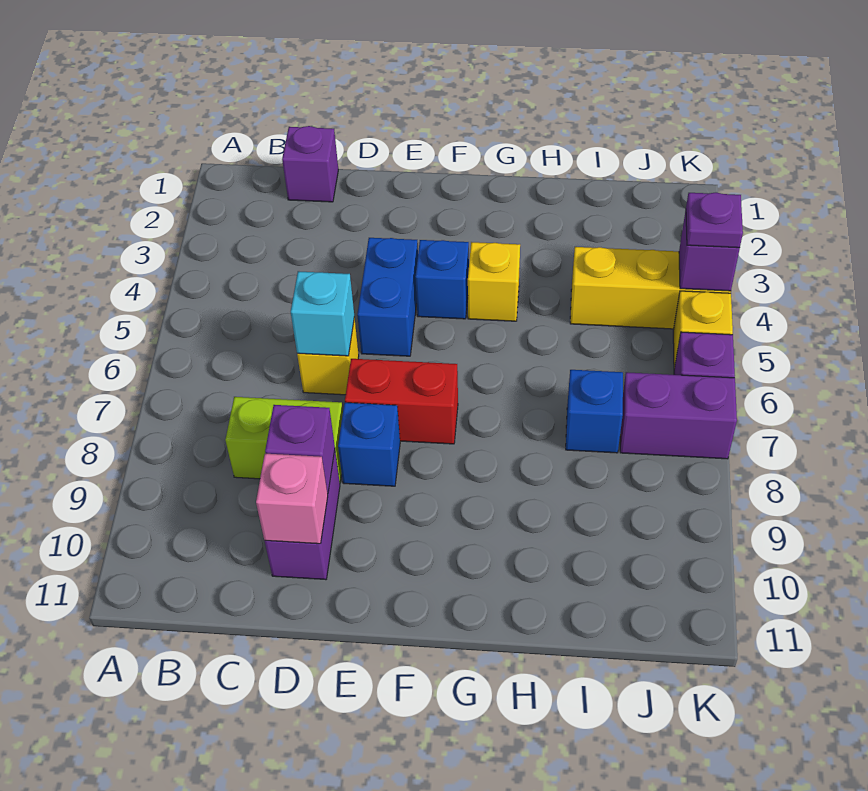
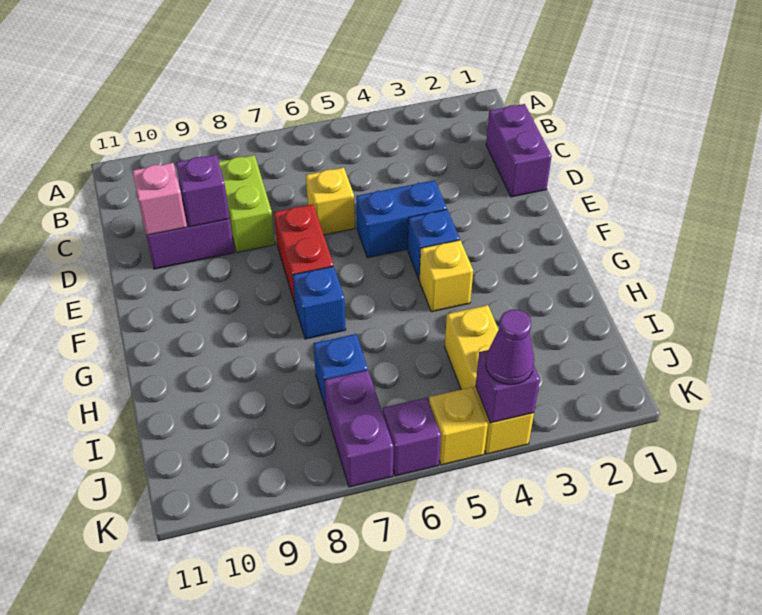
purple 1x1 brick [282,126,338,202] -> purple 1x2 brick [486,104,552,197]
cyan 1x1 brick [291,271,354,356] -> none
blue 1x1 brick [338,403,400,486] -> blue 1x1 brick moved to [293,266,346,339]
purple 1x1 plate [686,192,743,248] -> purple 1x1 cone [486,310,534,385]

